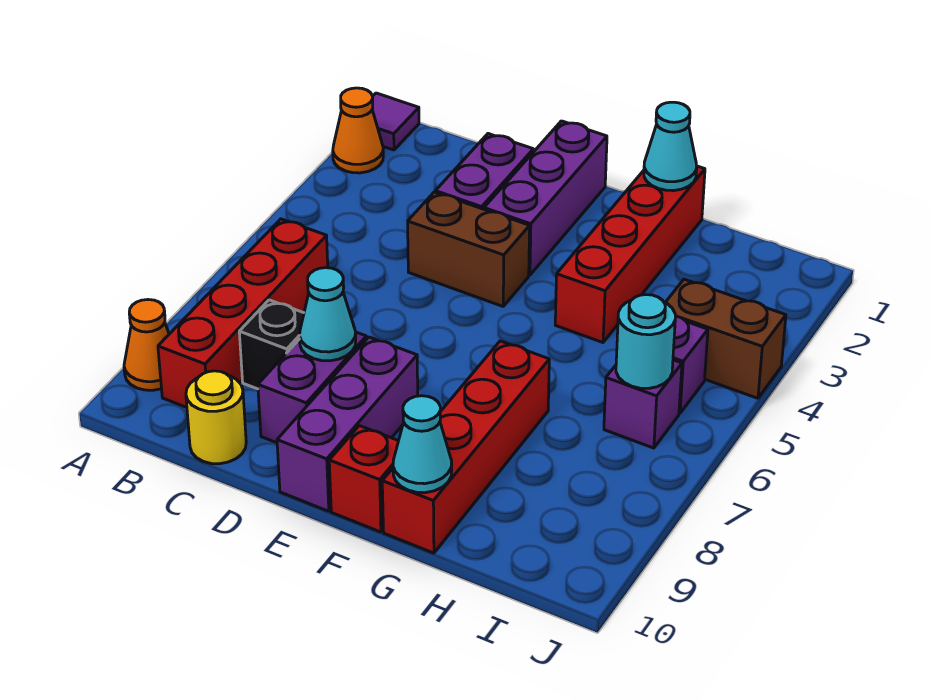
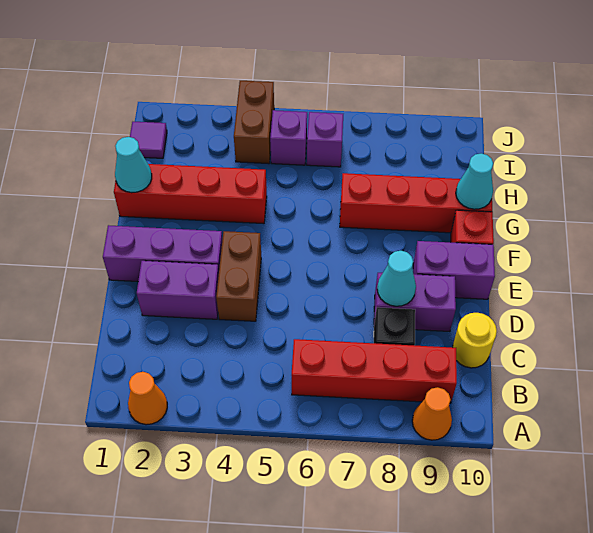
purple 1x1 tile [372,93,419,150] -> purple 1x1 tile moved to [130,122,167,158]
purple 1x3 brick [277,337,418,511] -> purple 1x2 brick [413,241,495,299]
cyan 1x1 round brick [616,295,675,388] -> none

